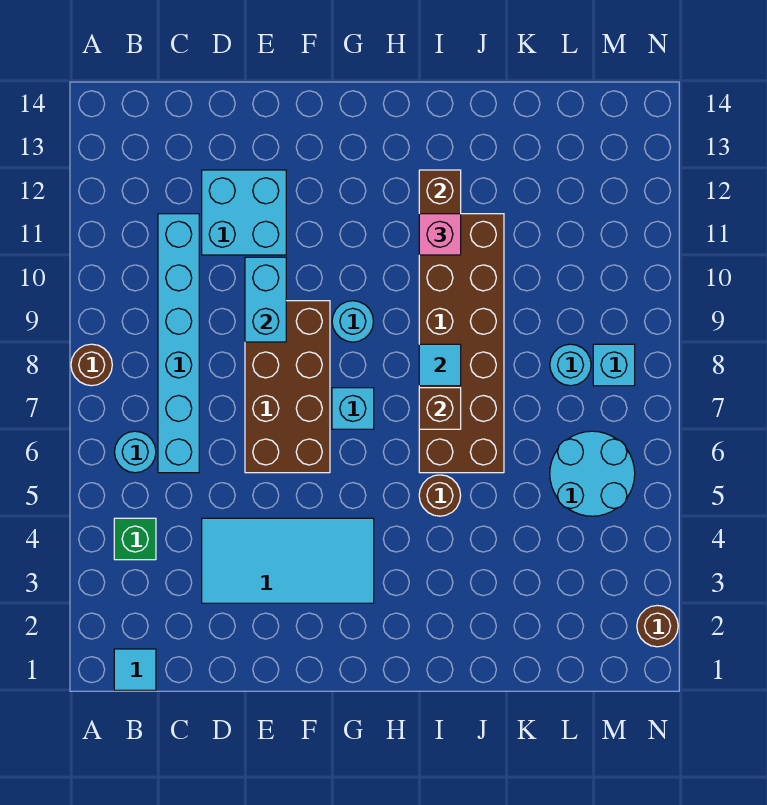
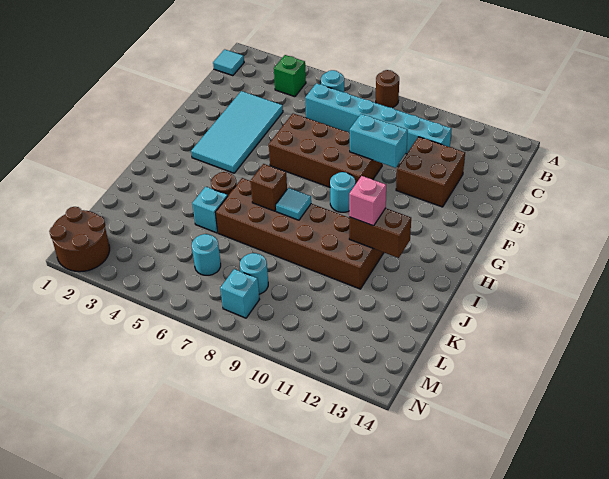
cyan 2x2 brick [202,170,286,255] -> brown 2x2 brick [396,137,465,207]
cyan 1x1 brick [332,388,374,429] -> cyan 1x1 brick moved to [192,187,228,233]
cyan 2x2 round brick [550,431,635,516] -> cyan 1x1 round brick [192,234,221,275]
brown 1x1 round brick [637,605,678,647] -> brown 2x2 round brick [49,207,110,272]

